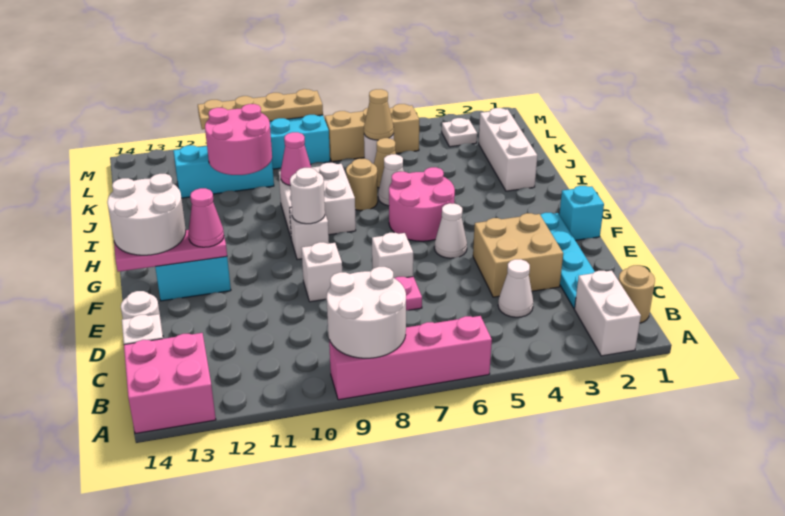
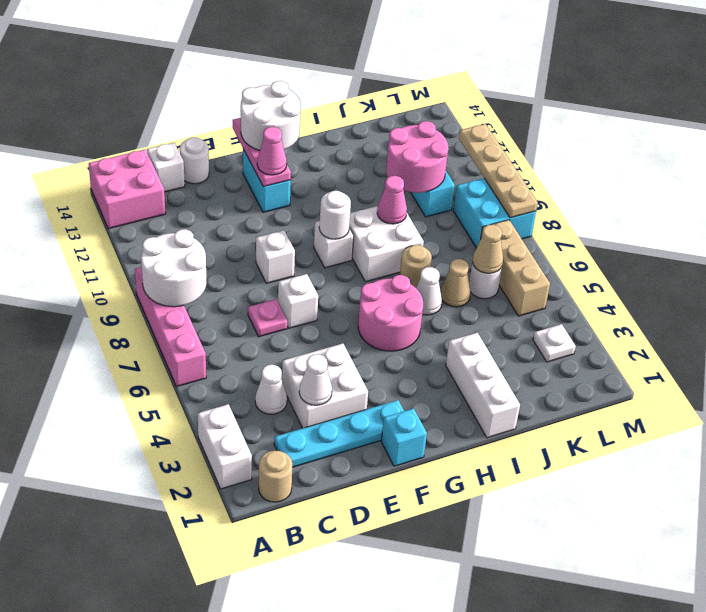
white 1x2 brick [575,271,641,356] -> white 1x2 brick turned to [198,404,252,489]
tan 2x2 brick [473,213,563,297] -> white 2x2 brick [282,344,368,428]
white 1x1 cone [434,203,467,258] -> white 1x1 cone moved to [299,354,332,405]
white 1x3 brick [479,108,537,191] -> white 1x3 brick turned to [446,333,520,438]

